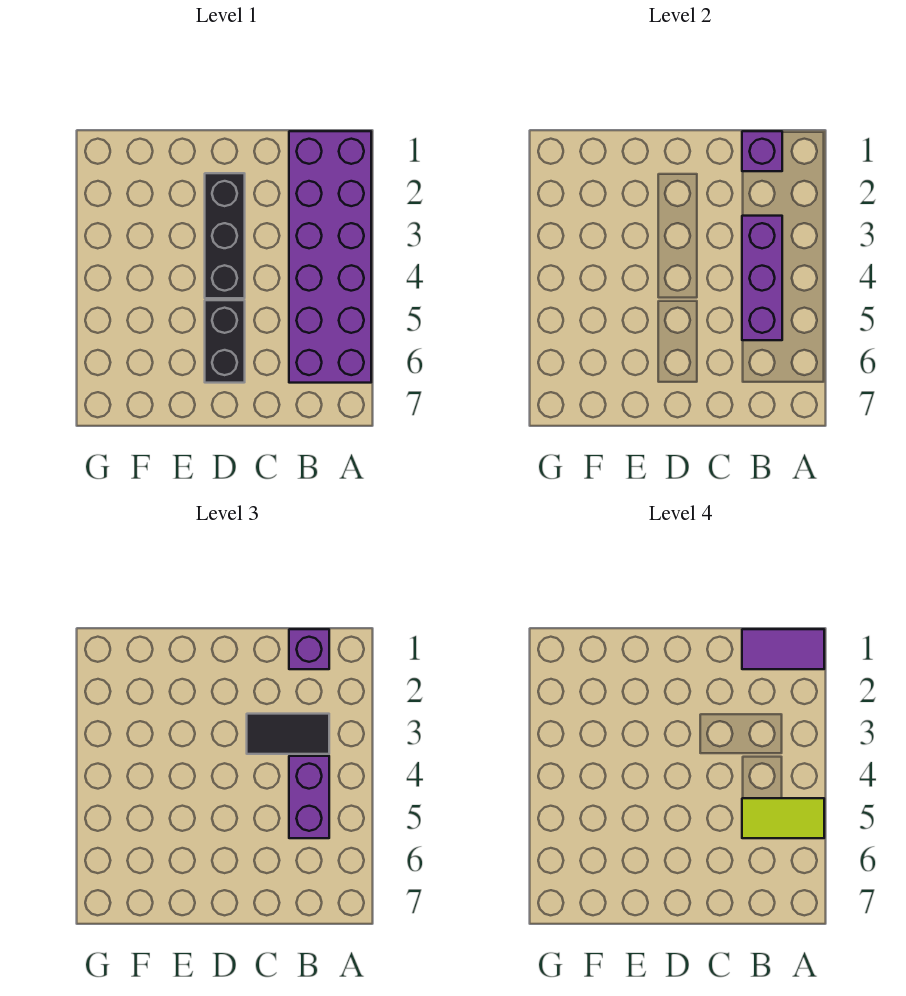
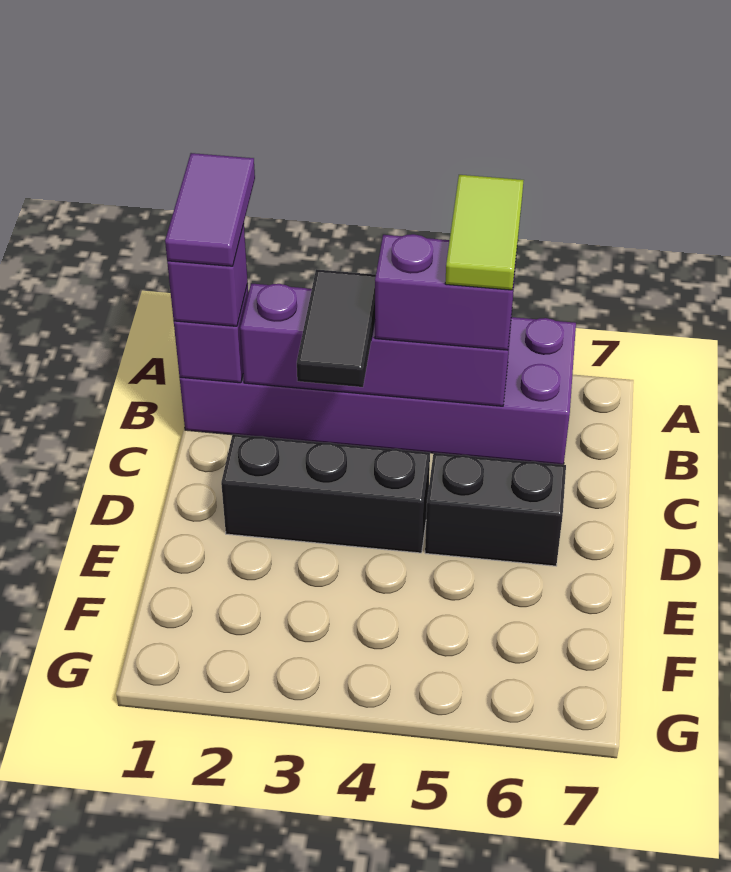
purple 1x3 brick [742,216,782,340] -> purple 1x4 brick [240,283,512,406]

